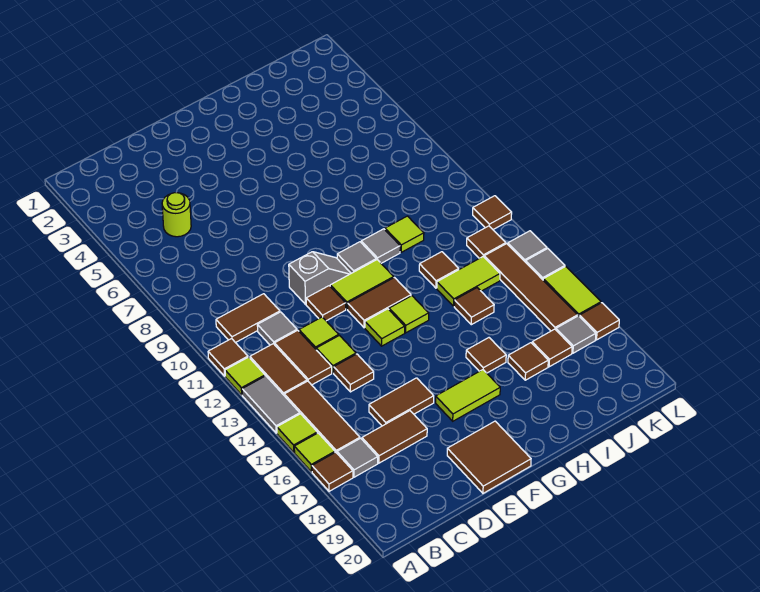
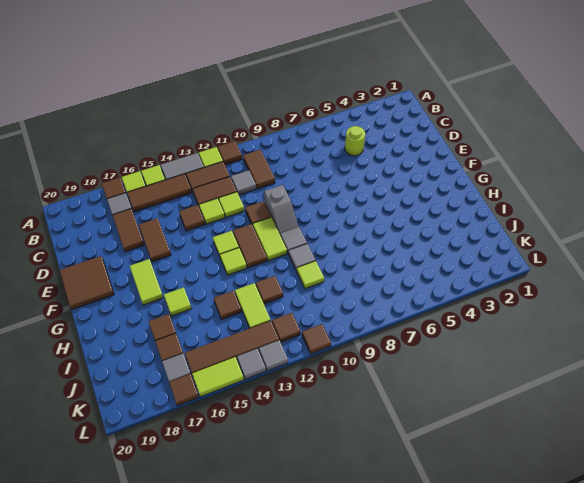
brown 1x1 tile [466,338,506,373] -> lime 1x1 tile [164,287,192,316]

